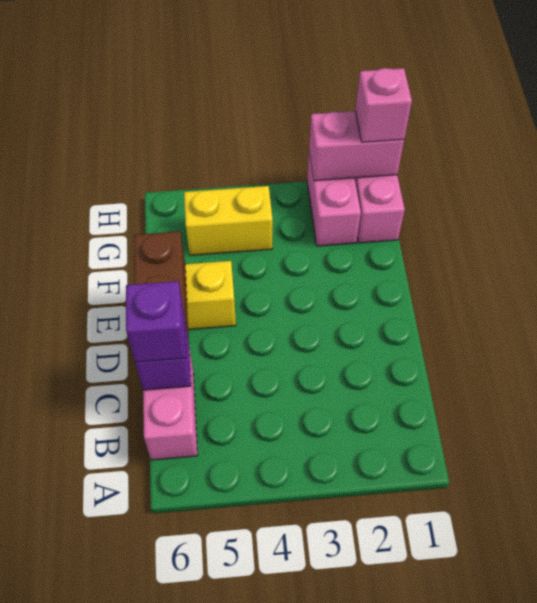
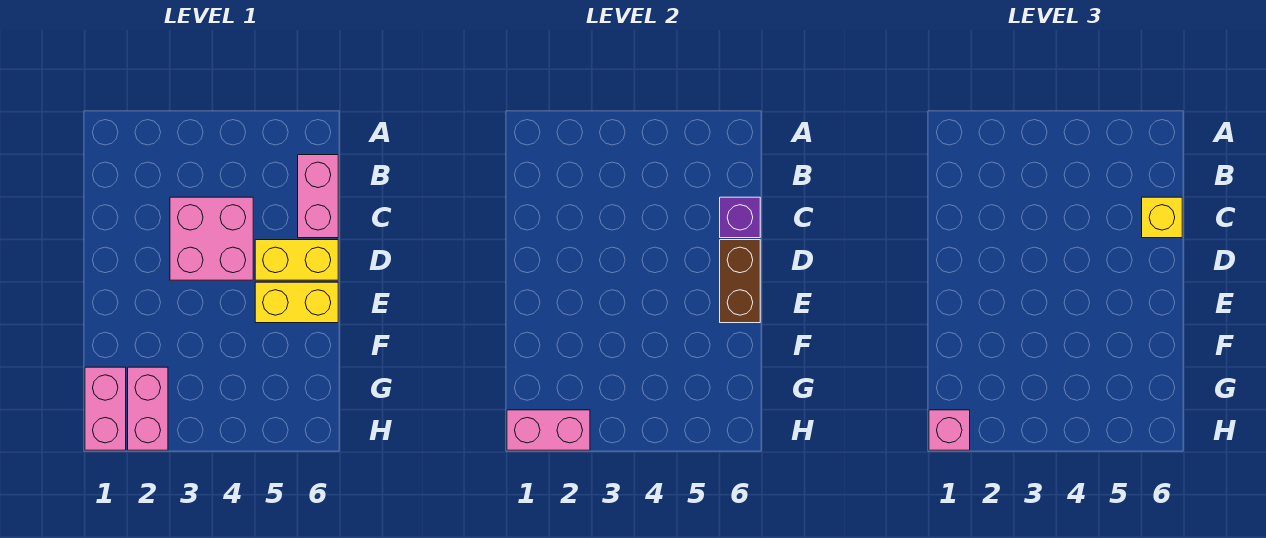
none -> pink 2x2 brick [170,197,253,280]
purple 1x1 brick [126,281,186,362] -> yellow 1x1 brick [1142,197,1182,238]
yellow 1x2 brick [184,186,273,255] -> yellow 1x2 brick moved to [255,240,338,280]

